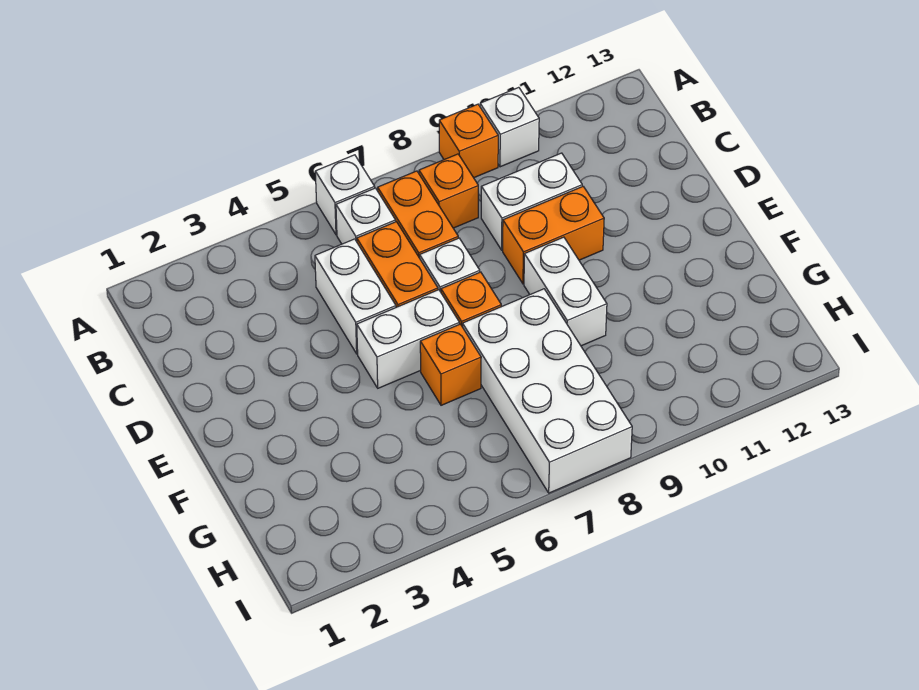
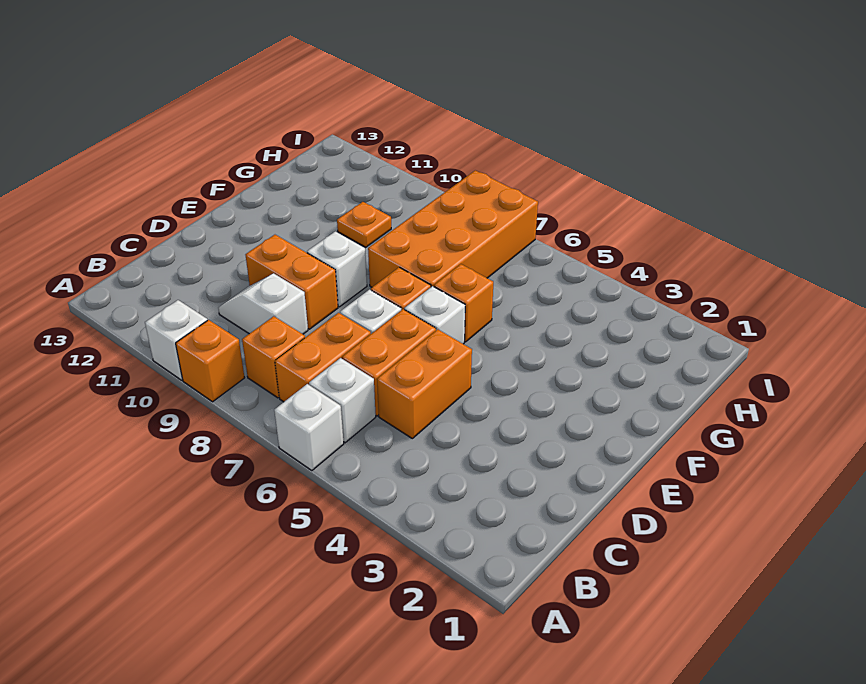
white 1x2 brick [315,239,396,354] -> orange 1x2 brick [377,329,472,438]
white 1x2 brick [481,153,582,250] -> white 1x2 slope [218,273,308,334]
white 1x2 brick [357,290,459,388] -> white 1x1 brick [404,286,465,344]
white 1x2 brick [524,237,607,346] -> white 1x1 brick [307,231,367,307]
white 2x4 brick [463,289,632,493] -> orange 2x4 brick [368,170,538,287]
none -> orange 1x1 plate [337,202,391,247]

